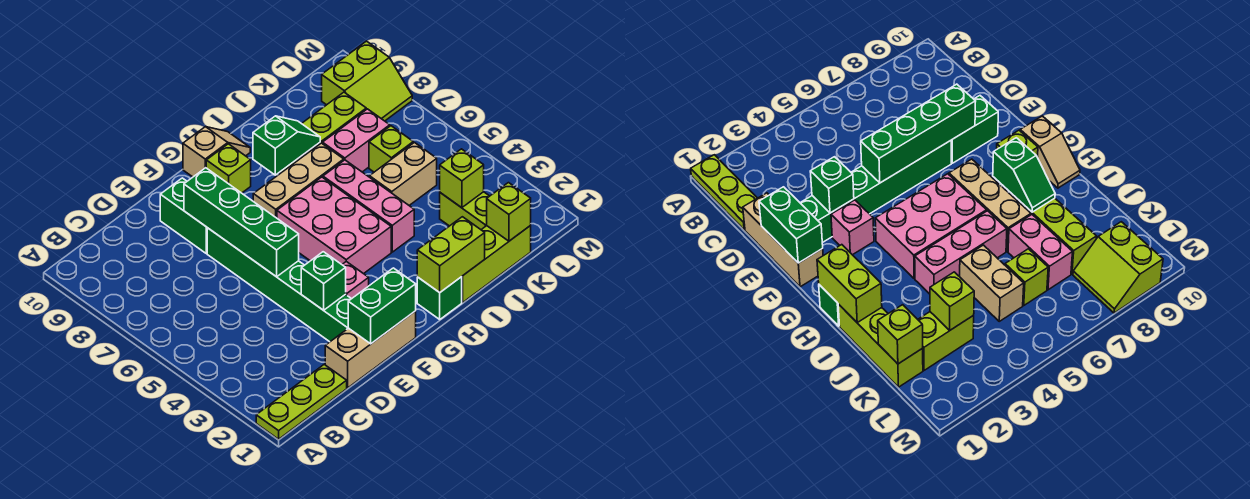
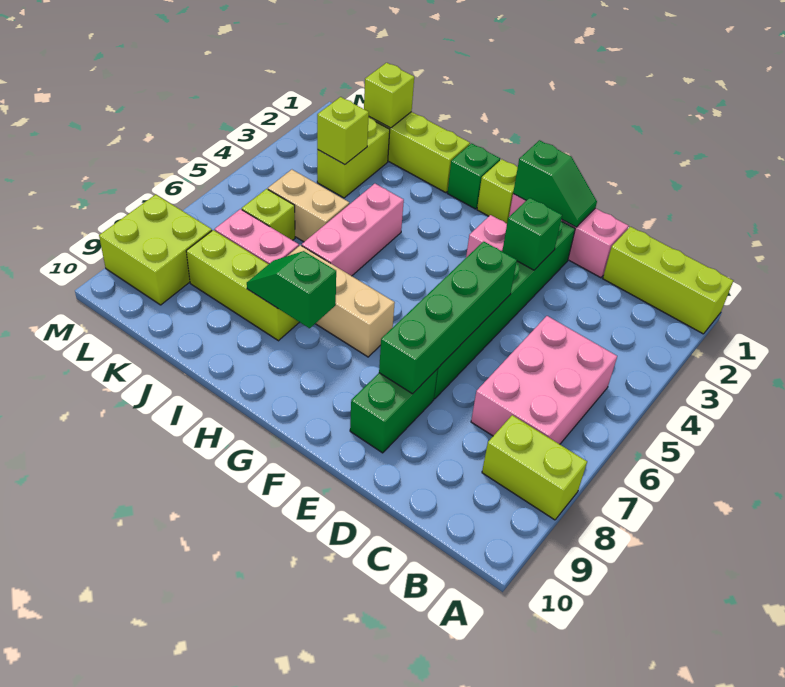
lime 1x3 plate [256,365,347,439] -> lime 1x3 brick [603,227,733,334]
tan 1x3 brick [325,311,416,388] -> pink 1x3 brick [509,194,628,278]
green 1x2 brick [348,268,416,344] -> green 1x2 slope [513,140,597,227]
pink 2x3 brick [277,177,391,274] -> pink 2x3 brick moved to [471,316,617,444]
lime 1x1 brick [206,144,251,193] -> lime 1x1 brick moved to [477,159,518,224]
tan 1x2 slope [183,127,250,177] -> none
lime 1x2 brick [417,217,485,292] -> lime 1x2 brick moved to [482,415,587,520]
lime 2x2 slope [322,41,412,121] -> lime 2x2 brick [99,194,212,305]

